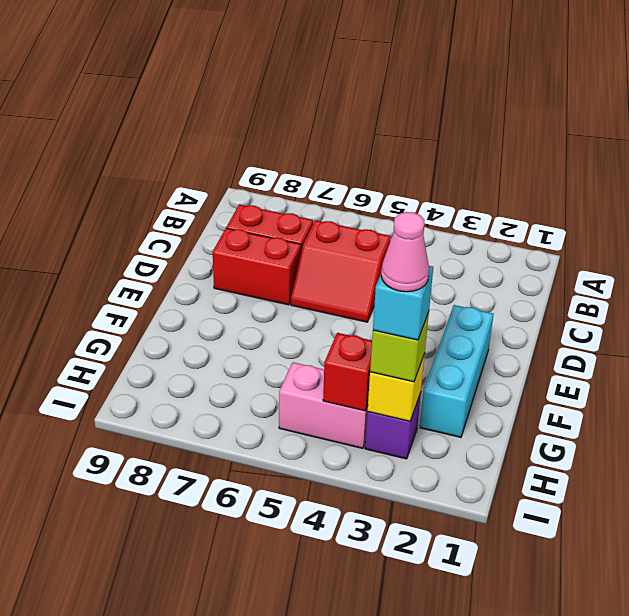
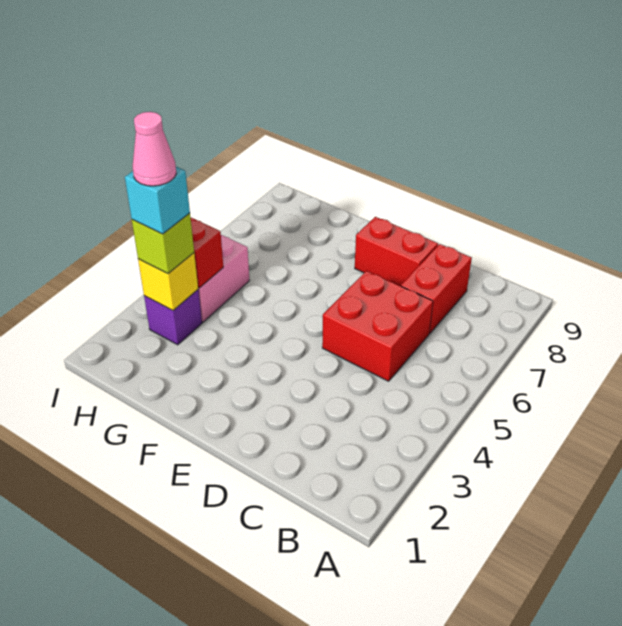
red 2x2 slope [291,220,391,322] -> red 2x2 brick [322,271,433,381]
red 1x2 brick [213,228,301,305] -> red 1x2 brick turned to [355,217,438,286]
cyan 1x3 brick [420,305,493,437] -> none

